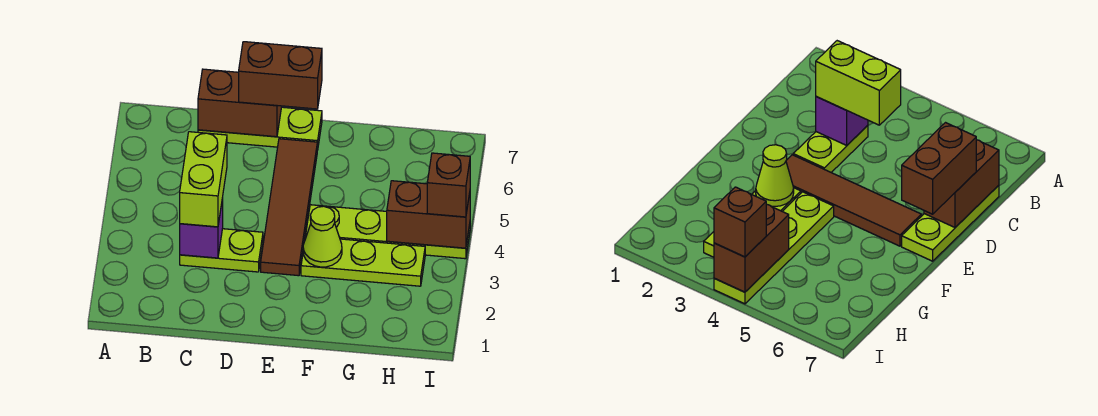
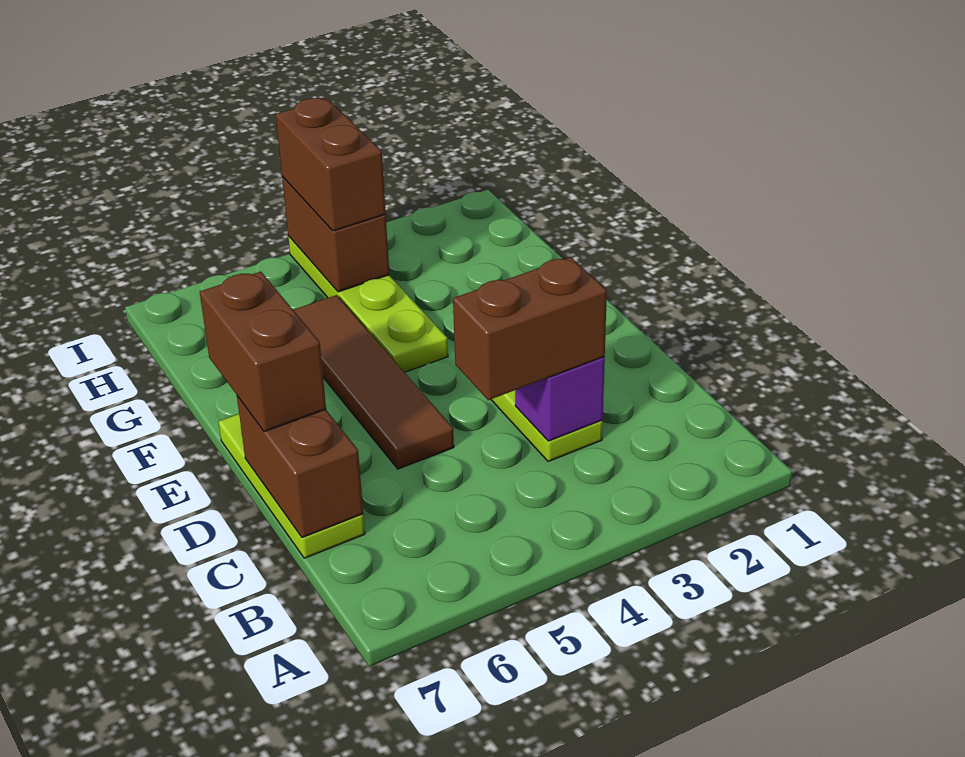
lime 1x2 brick [180,132,227,227] -> brown 1x2 brick [453,257,607,400]
brown 1x4 tile [261,139,317,276] -> brown 1x4 tile turned to [294,295,454,469]
lime 1x3 plate [301,236,425,286] -> none
lime 1x1 cone [303,206,342,267] -> none
brown 1x1 brick [427,153,470,217] -> brown 1x2 brick [276,98,386,231]

